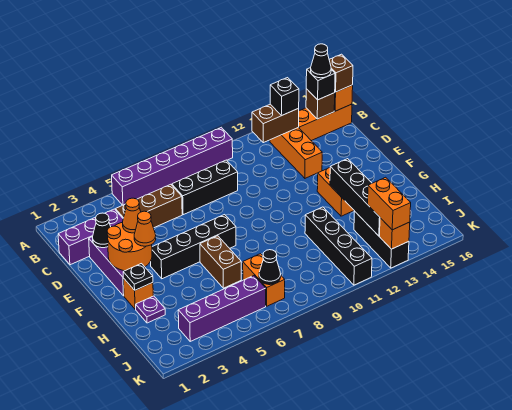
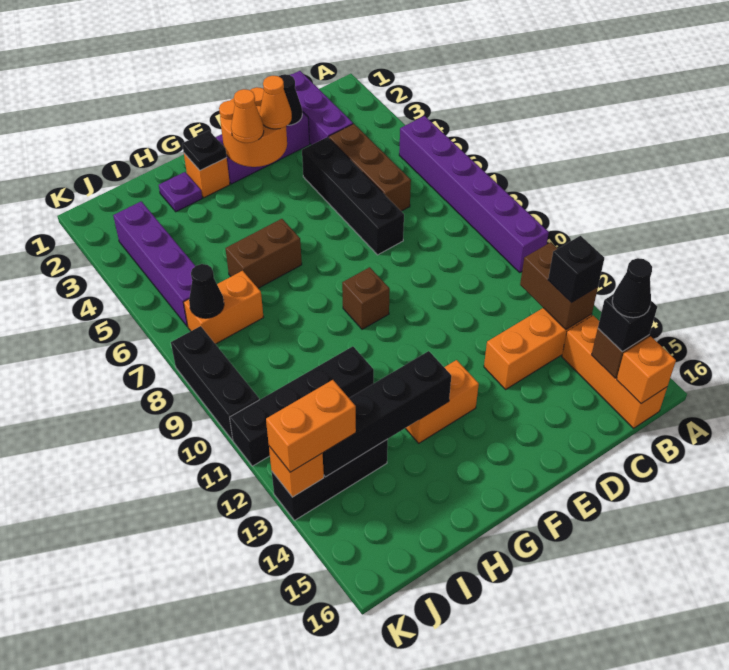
brown 1x1 brick [329,54,353,92] -> brown 1x1 brick moved to [342,267,390,329]
black 1x3 brick [172,160,238,215] -> black 1x3 brick moved to [171,326,259,440]
black 1x4 brick [151,215,236,279] -> black 1x4 brick moved to [302,137,404,255]

